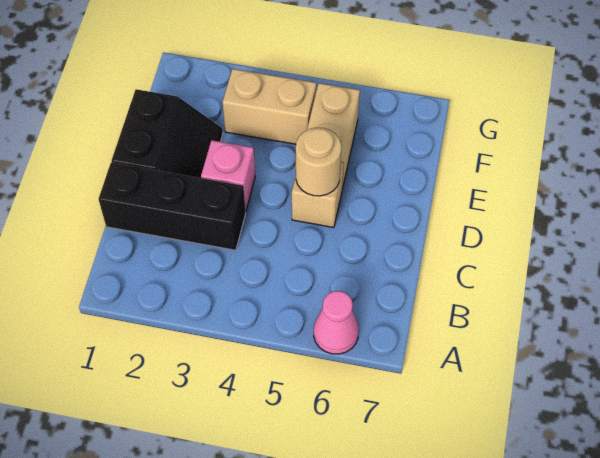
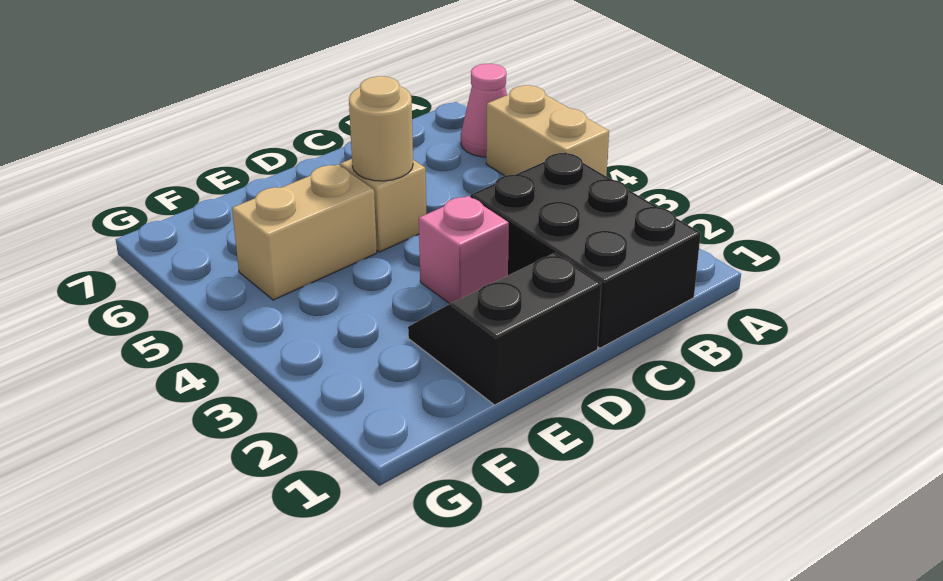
black 1x3 brick [99,162,246,250] -> black 2x3 brick [470,152,701,348]
tan 1x2 brick [223,69,316,144] -> tan 1x2 brick moved to [486,85,609,176]

